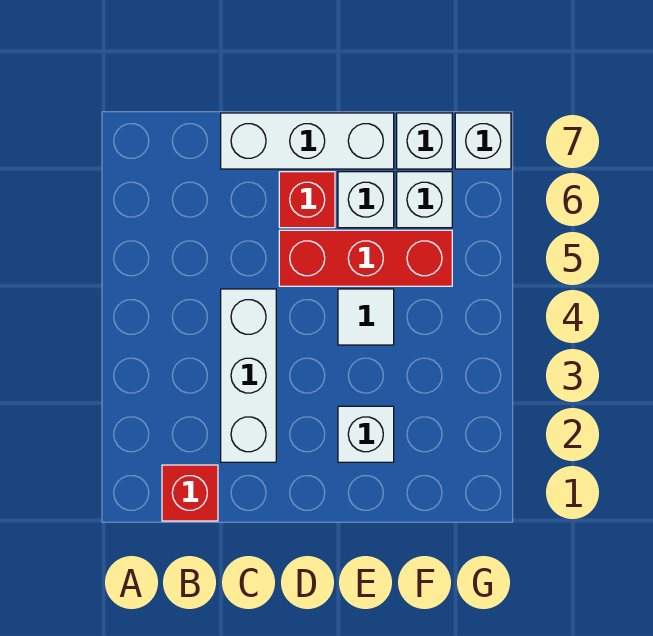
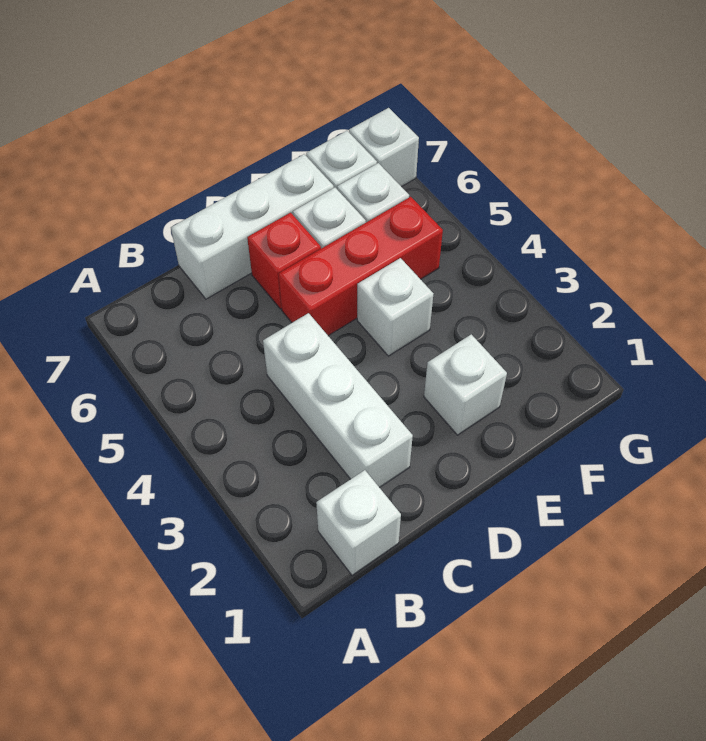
red 1x1 brick [162,465,218,521] -> white 1x1 brick [316,470,401,575]
white 1x1 tile [338,289,394,345] -> white 1x1 brick [357,258,433,356]

